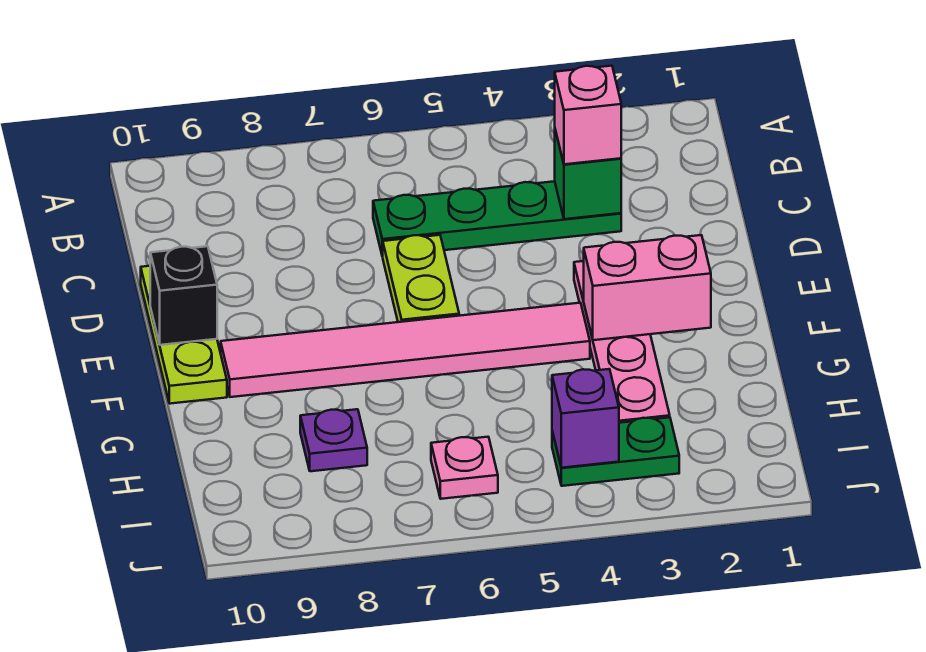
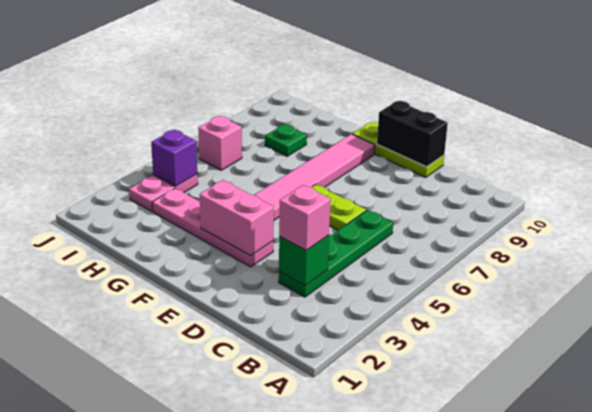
black 1x1 brick [150,246,217,345] -> black 1x2 brick [377,101,448,167]
pink 1x2 brick [584,235,711,340] -> pink 1x2 brick turned to [200,180,274,256]
purple 1x1 plate [300,409,367,471] -> green 1x1 plate [265,124,307,156]
green 1x2 plate [552,417,679,486] -> pink 1x2 plate [129,174,198,211]
pink 1x1 plate [431,437,498,499] -> pink 1x1 brick [198,116,242,170]

